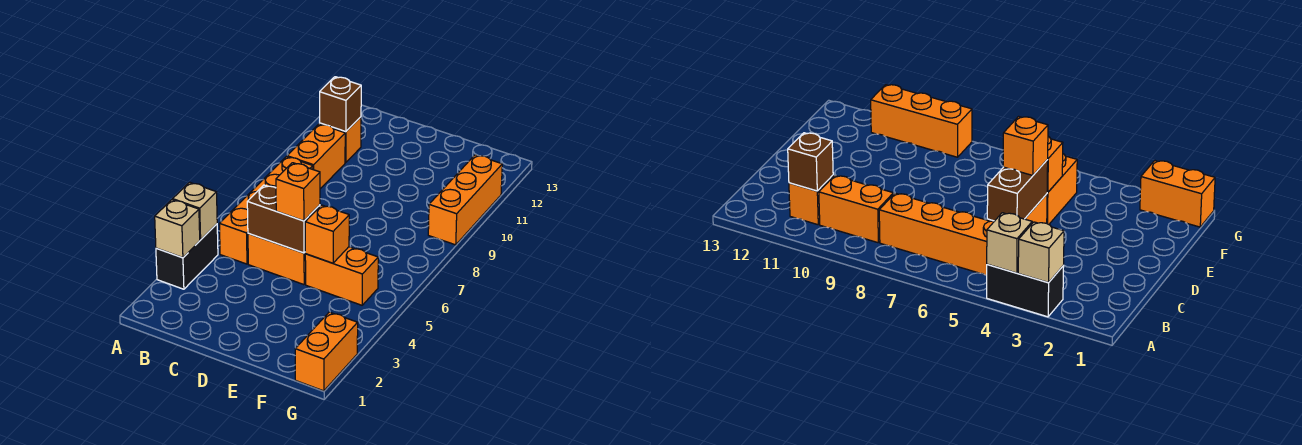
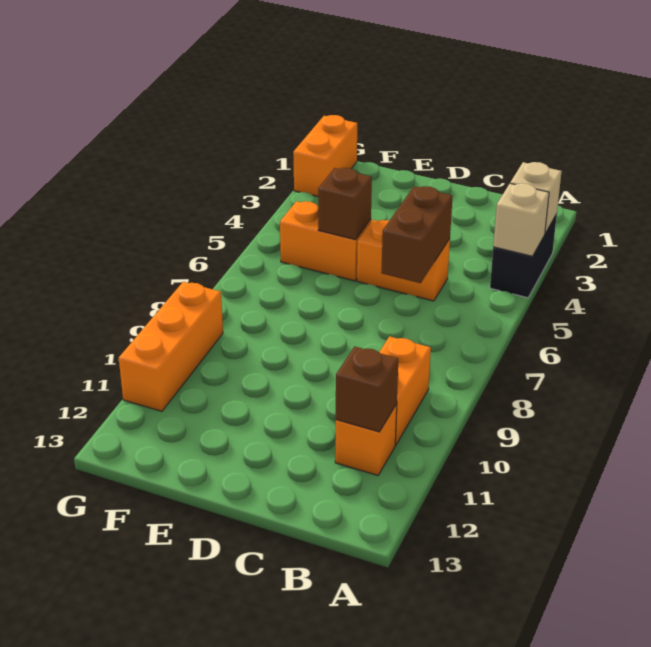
orange 1x4 brick [219,157,313,264] -> none
brown 1x2 brick [247,185,320,253] -> brown 1x2 brick turned to [381,186,453,283]
orange 1x1 brick [276,163,320,221] -> none
orange 1x1 brick [305,205,349,263] -> brown 1x1 brick [318,168,372,240]

